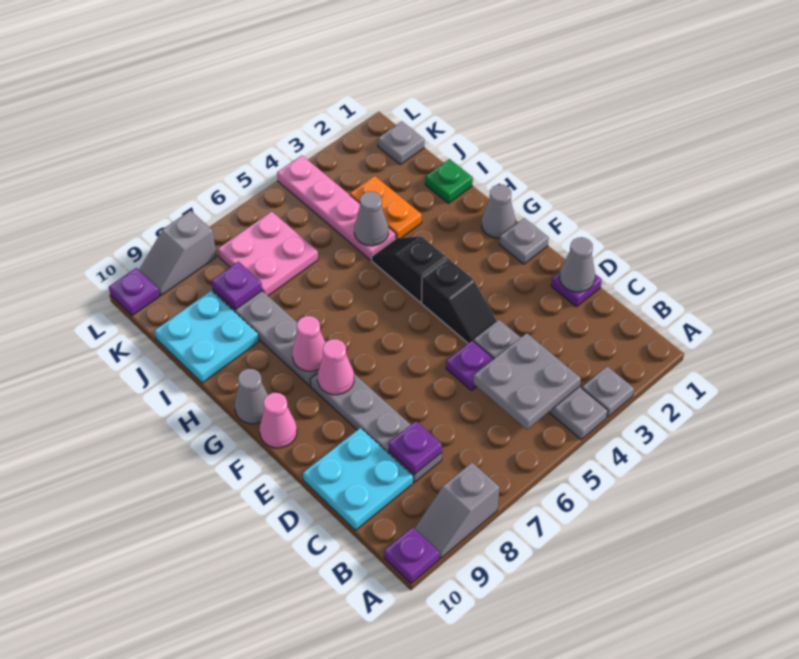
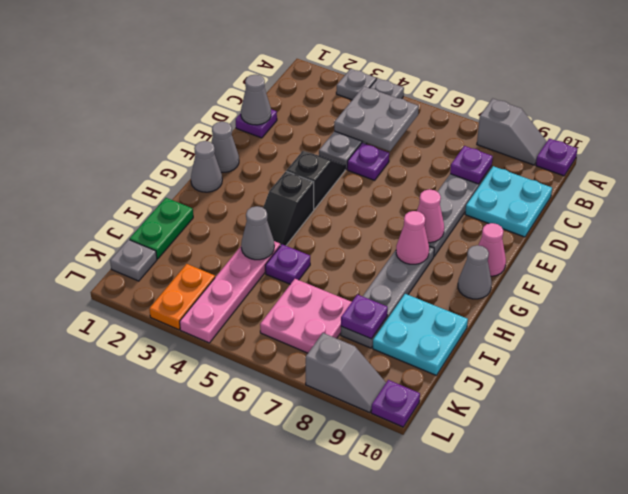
grey 1x1 plate [500,218,549,264] -> grey 1x1 cone [211,122,239,172]
green 1x1 plate [425,159,473,203] -> green 1x2 plate [130,198,193,259]
orange 1x2 plate [350,176,422,238] -> orange 1x2 plate moved to [149,264,215,330]
none -> purple 1x1 plate [265,244,310,284]

